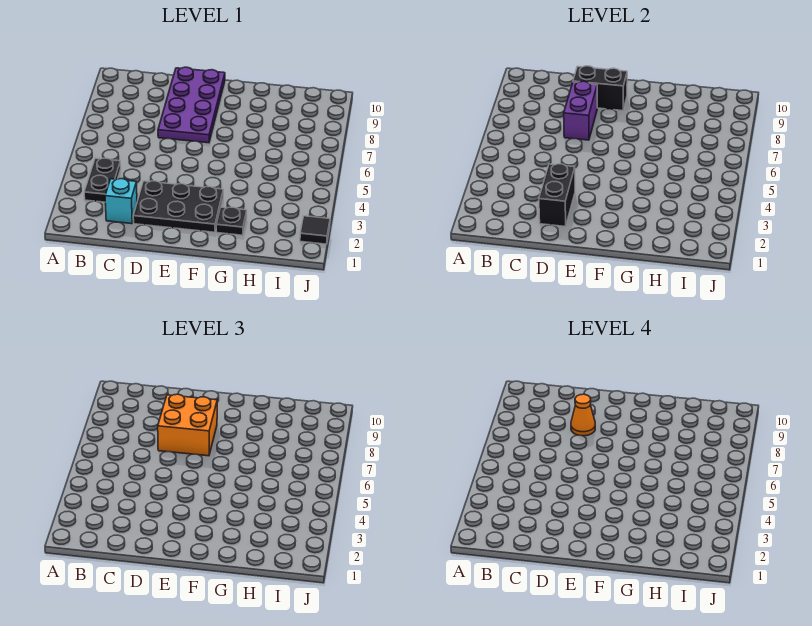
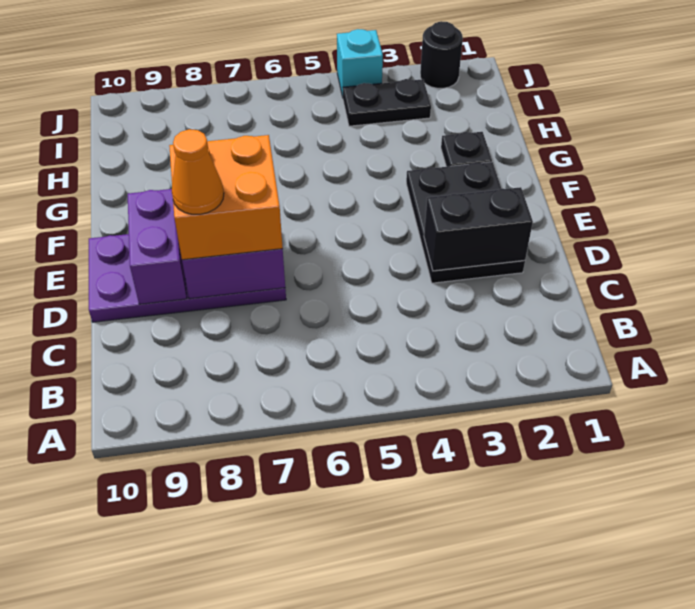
black 1x2 plate [84,158,121,202] -> black 1x2 plate moved to [343,79,431,126]
cyan 1x1 brick [105,179,137,224] -> cyan 1x1 brick moved to [337,29,383,97]
black 1x2 brick [573,66,627,111] -> purple 1x2 brick [128,189,187,304]
black 1x1 tile [300,216,330,244] -> black 1x1 round brick [420,21,463,88]

